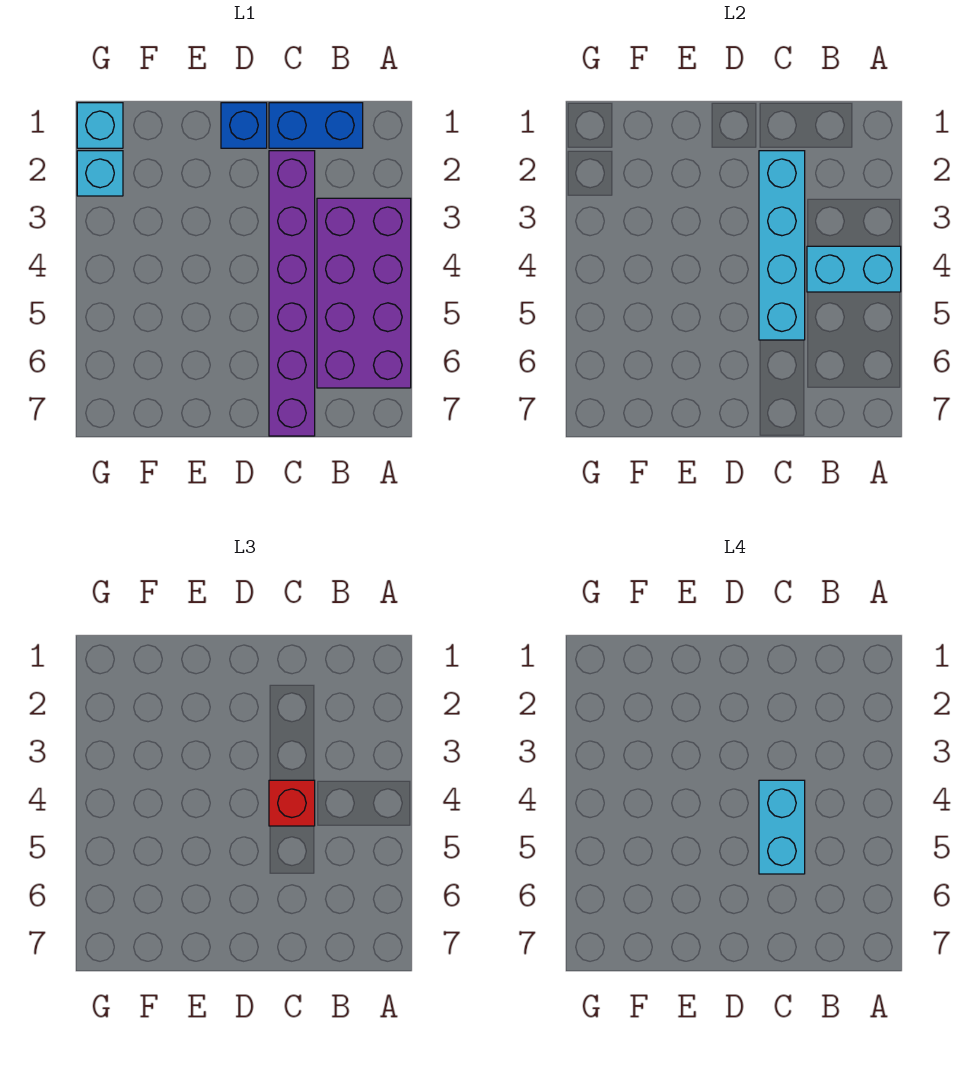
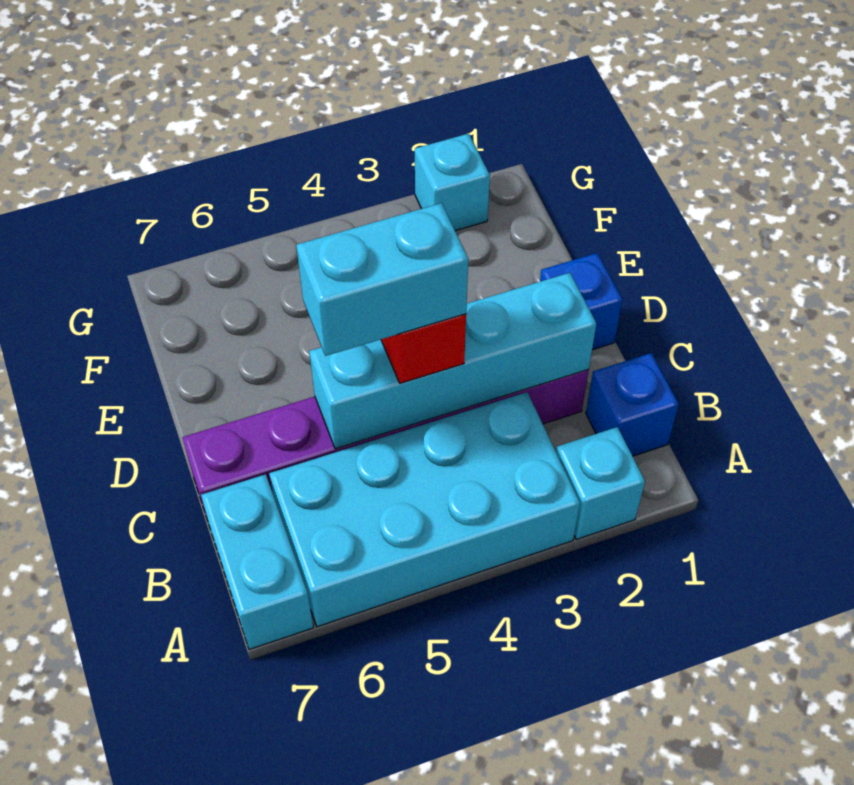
purple 2x4 brick [317,198,411,388] -> cyan 2x4 brick [269,392,580,627]
cyan 1x2 brick [807,246,901,292] -> cyan 1x2 brick moved to [201,474,313,650]
blue 1x2 brick [269,103,363,148] -> blue 1x1 brick [586,353,679,456]
cyan 1x1 brick [77,103,123,148] -> cyan 1x1 brick moved to [556,427,645,540]

